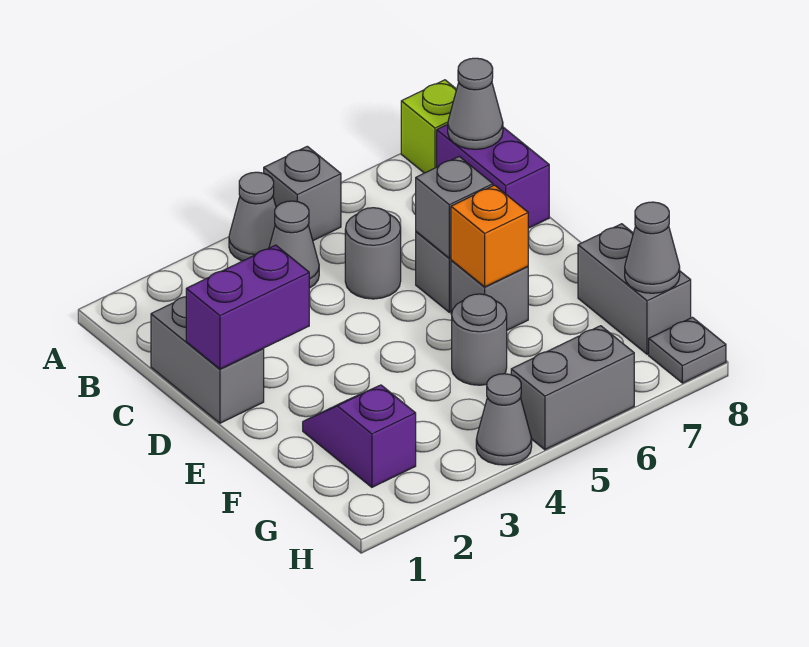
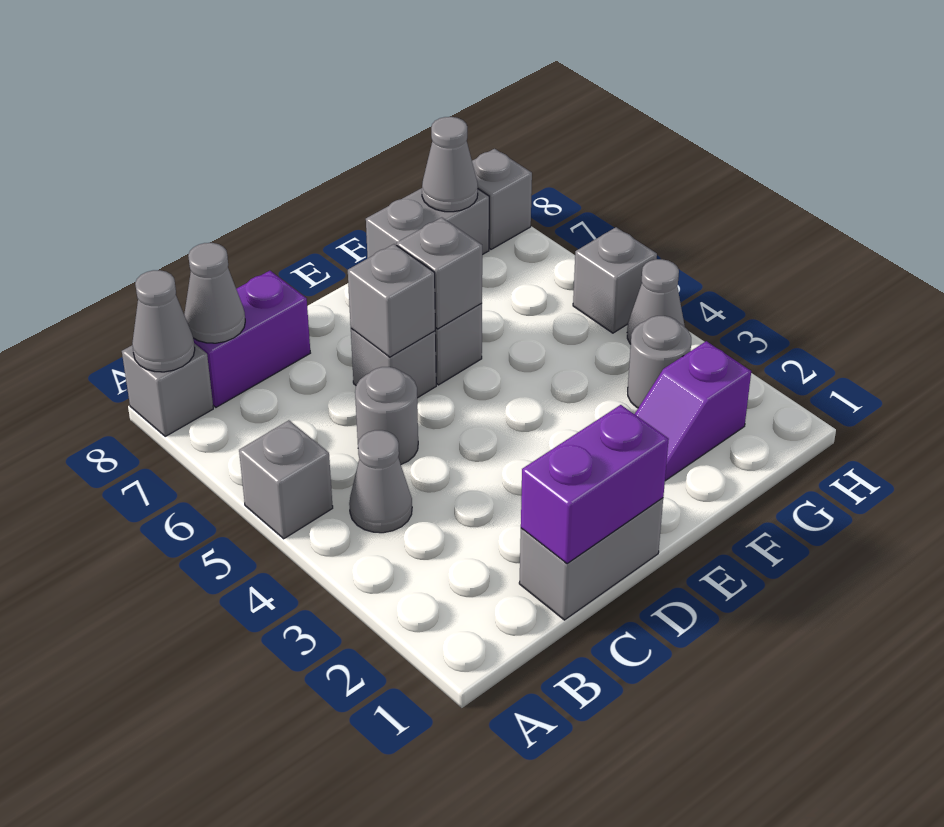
grey 1x1 cone [229,172,276,261] -> grey 1x1 cone moved to [132,270,195,372]
lime 1x1 brick [401,80,457,173] -> grey 1x1 brick [122,343,213,436]
purple 1x2 brick [186,245,309,369] -> purple 1x2 brick turned to [521,405,669,564]
orange 1x1 brick [451,185,528,287] -> grey 1x1 brick [397,218,482,329]
grey 1x1 round brick [452,294,507,385] -> grey 1x1 round brick moved to [628,316,691,408]
grey 1x2 brick [511,326,634,450] -> grey 1x1 brick [573,227,657,333]
grey 1x1 plate [649,317,726,383] -> grey 1x1 brick [472,149,532,249]

